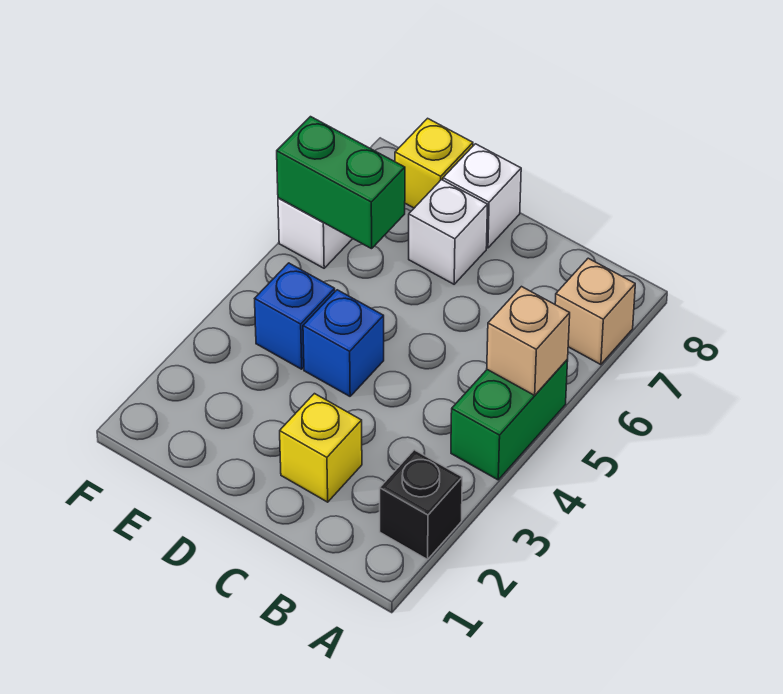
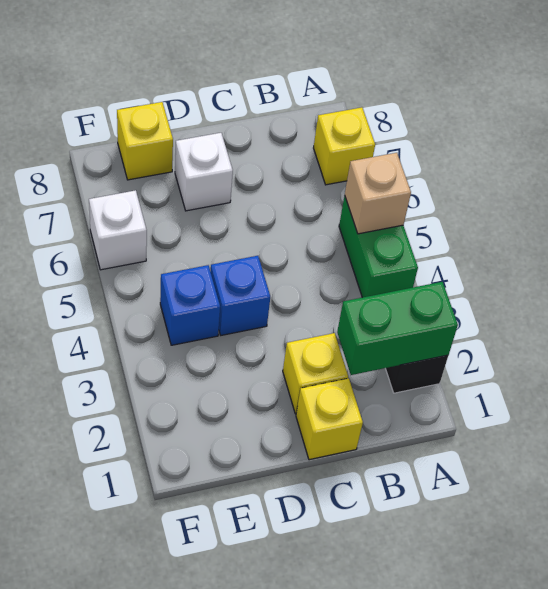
tan 1x1 brick [555,258,635,365] -> yellow 1x1 brick [314,107,375,185]
none -> yellow 1x1 brick [296,378,363,460]
white 1x1 brick [443,144,521,248] -> none
green 1x2 brick [277,117,405,249] -> green 1x2 brick moved to [337,282,458,375]

